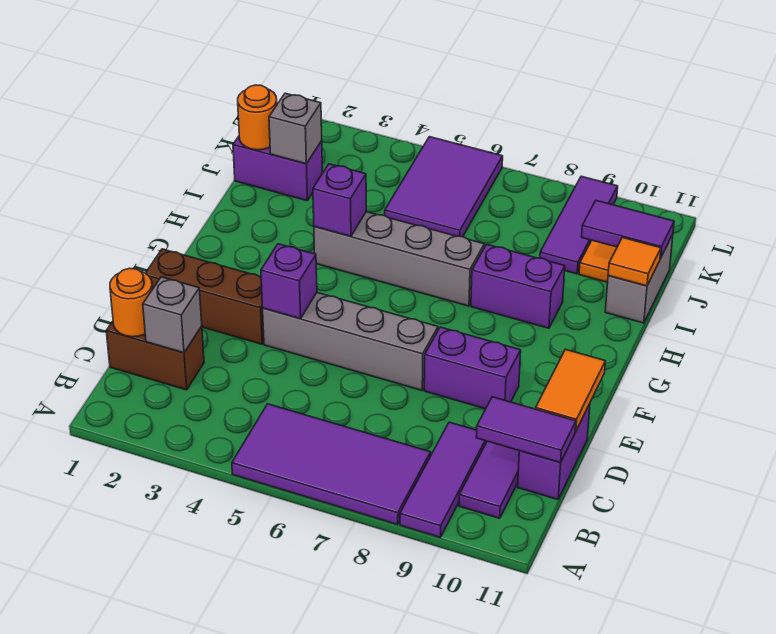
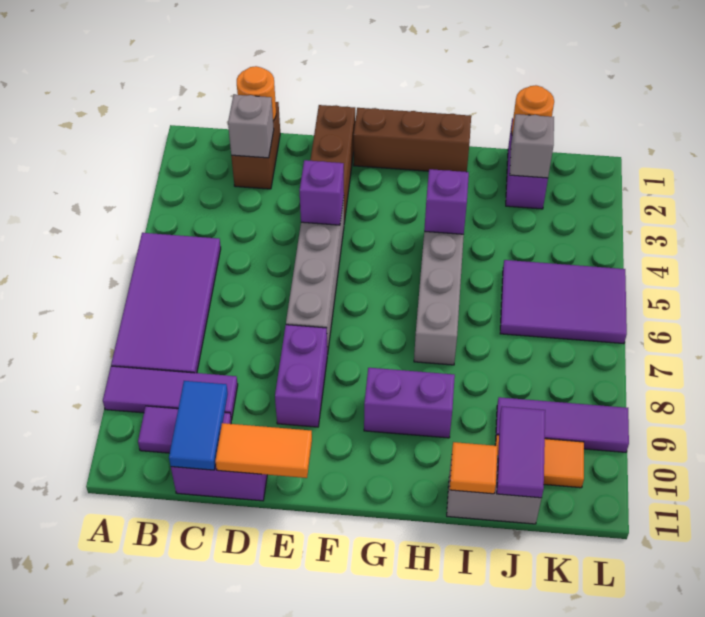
purple 1x2 tile [476,397,576,462] -> blue 1x2 tile [169,381,228,470]
none -> brown 1x3 brick [354,108,471,172]
purple 1x2 brick [471,244,565,328] -> purple 1x2 brick turned to [364,368,455,438]

